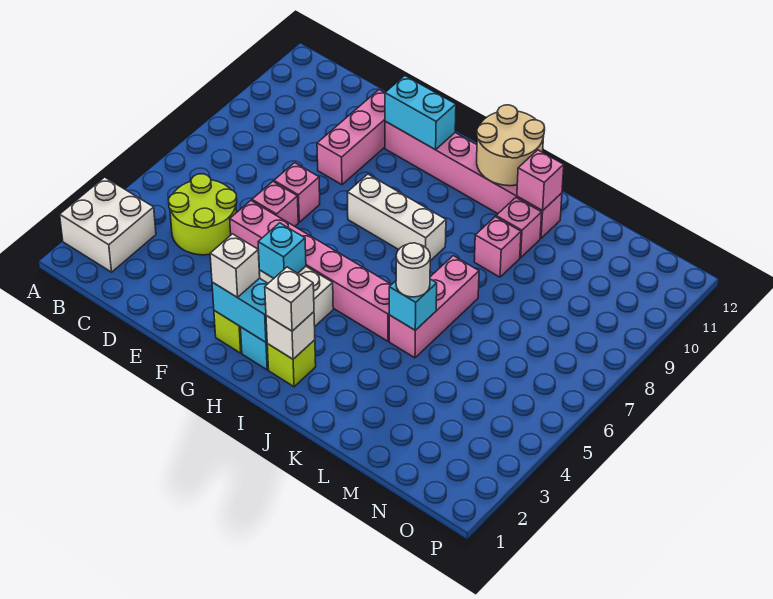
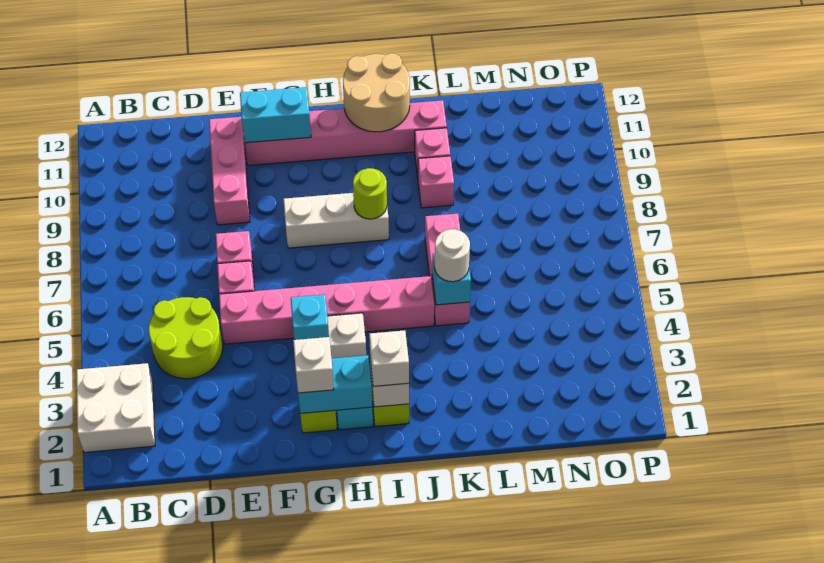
none -> lime 1x1 round brick [353,168,387,219]
pink 1x1 brick [517,150,564,211] -> none

